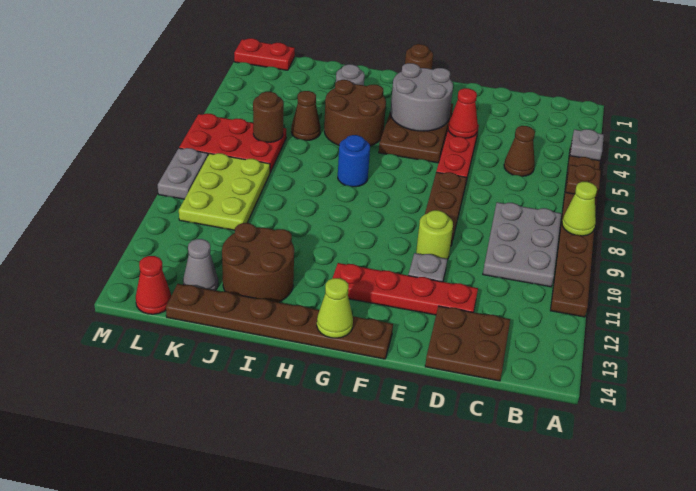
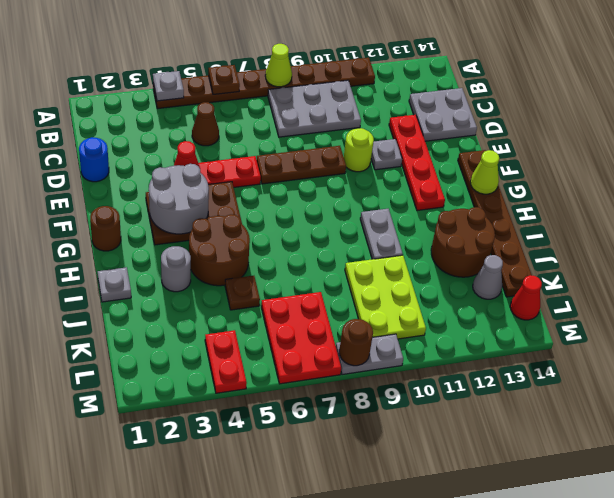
brown 2x2 plate [425,306,510,381] -> grey 2x2 plate [409,88,477,141]
blue 1x1 round brick [338,135,370,187] -> blue 1x1 round brick moved to [79,137,109,182]
none -> grey 1x2 plate [360,209,403,259]
none -> grey 1x1 plate [98,267,131,302]
brown 1x1 cone [291,91,321,141] -> brown 1x1 plate [225,276,260,310]
brown 1x1 round brick [253,92,284,142] -> brown 1x1 round brick moved to [339,319,373,366]
lime 2x3 plate [179,153,270,230] -> lime 2x3 plate turned to [345,255,426,339]
red 1x2 plate [234,38,295,70] -> red 1x2 plate moved to [205,330,247,393]

